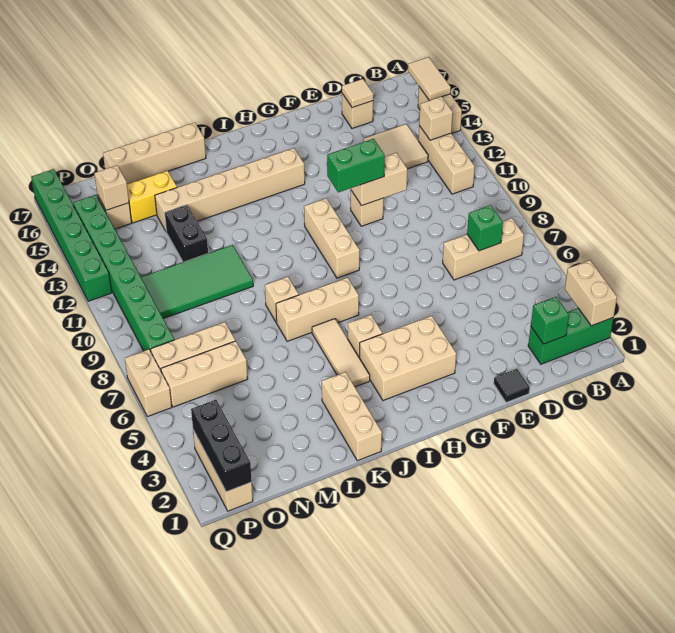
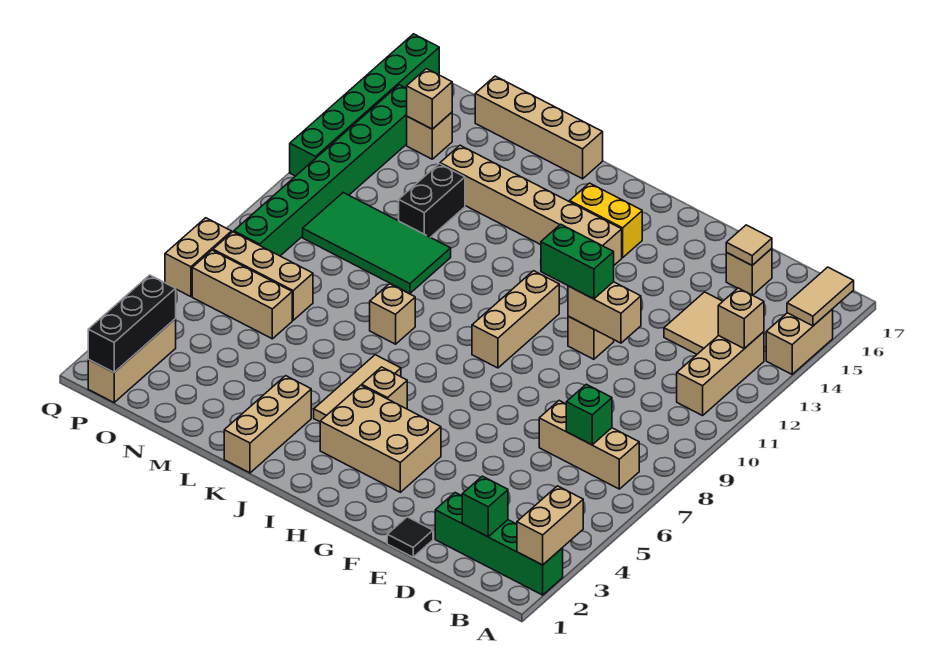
green 1x3 brick [528,308,613,364] -> green 1x4 brick [435,493,563,595]
tan 1x3 brick [276,277,359,341] -> none
yellow 1x2 brick [127,171,177,223] -> yellow 1x2 brick moved to [570,183,642,258]

